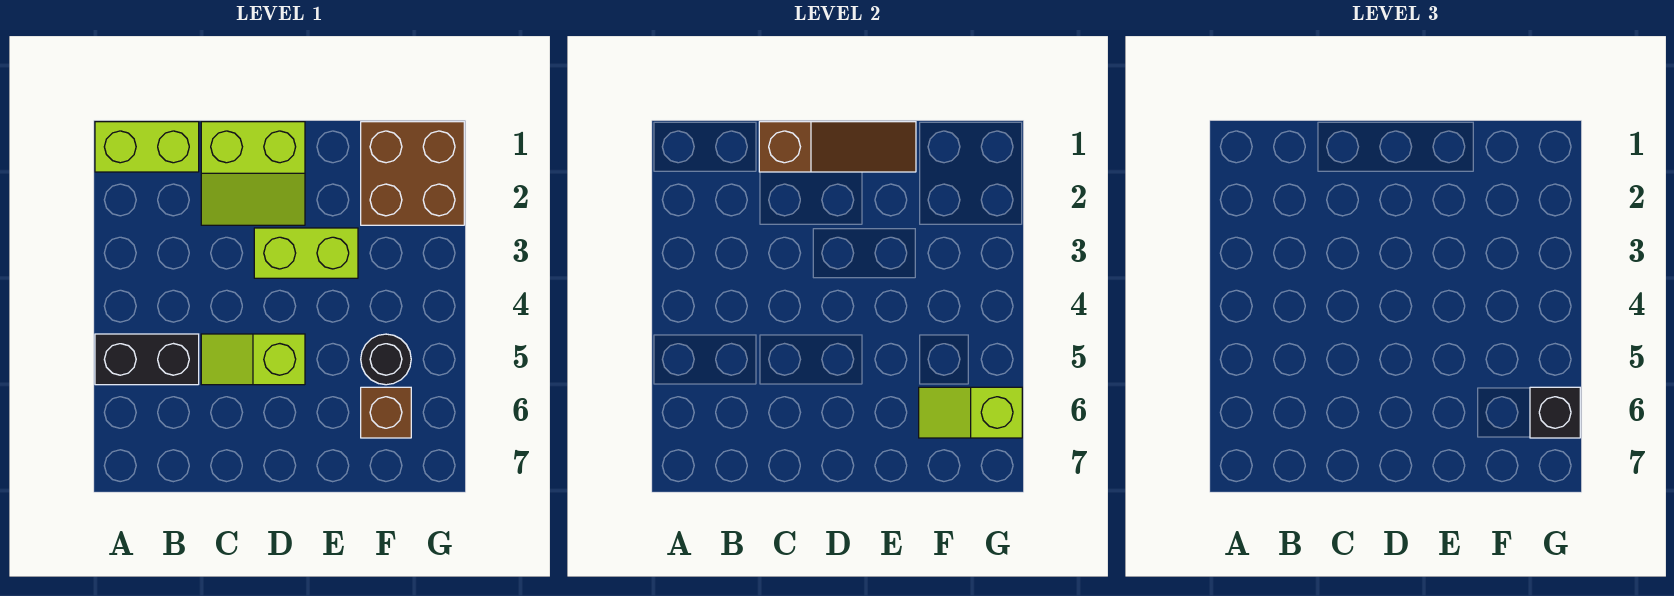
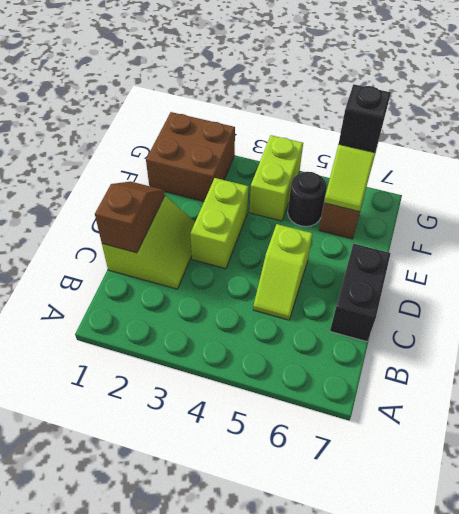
lime 1x2 brick [95,122,199,172] -> lime 1x2 brick moved to [249,135,303,221]
black 1x2 brick [95,334,199,385] -> black 1x2 brick moved to [330,244,391,342]
brown 1x3 slope [759,122,916,172] -> brown 1x2 slope [95,181,165,253]

